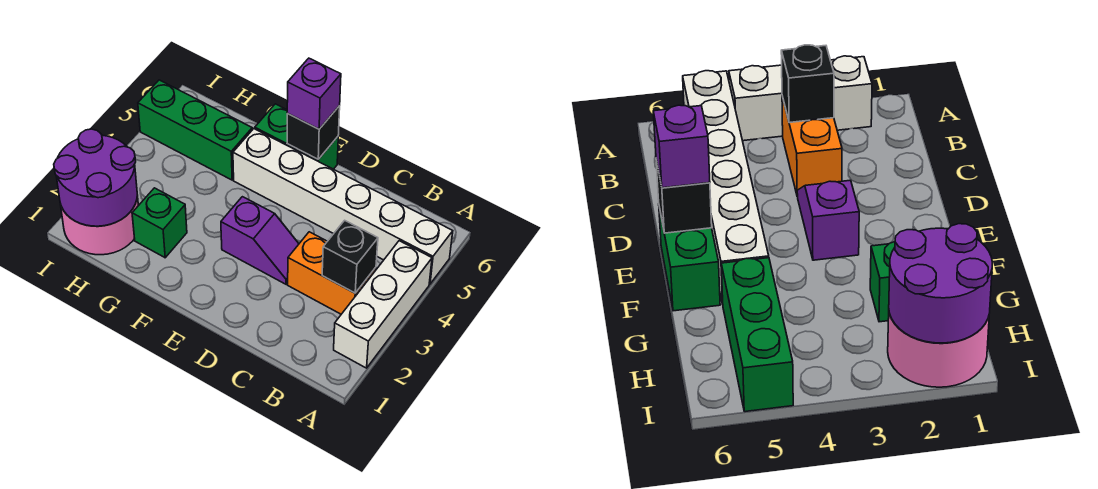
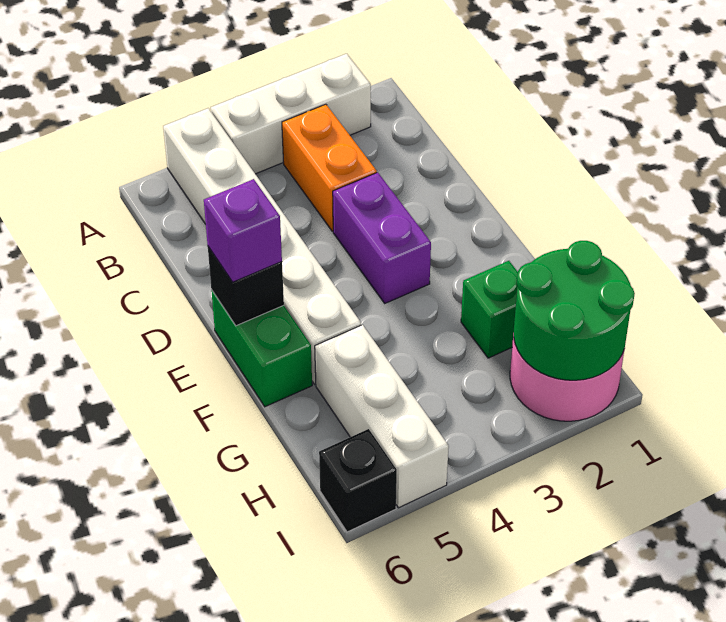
black 1x1 brick [322,220,378,293] -> black 1x1 brick moved to [319,429,397,532]
purple 1x2 slope [221,197,299,284] -> purple 1x2 brick [333,172,431,303]
green 1x3 brick [138,80,252,180] -> white 1x3 brick [315,325,449,508]
purple 2x2 round brick [54,129,137,226] -> green 2x2 round brick [514,241,635,380]

